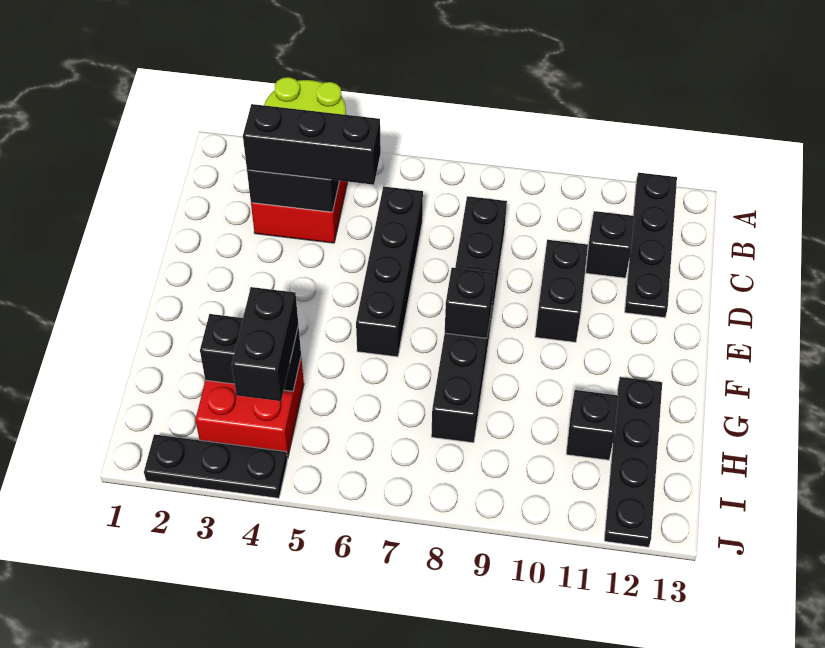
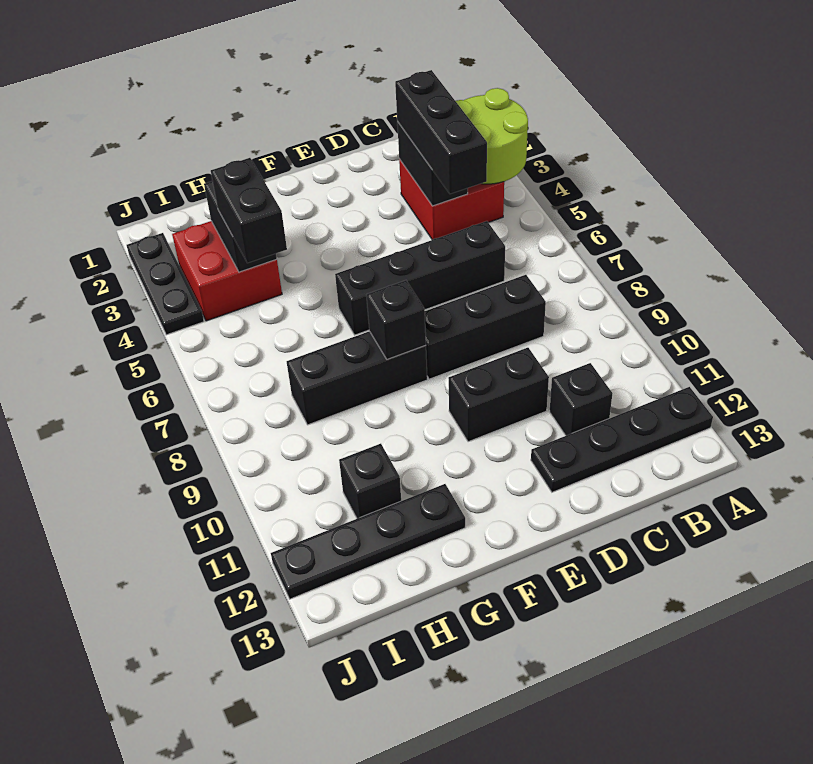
black 1x2 brick [232,287,298,401] -> black 1x2 brick turned to [211,158,287,263]

